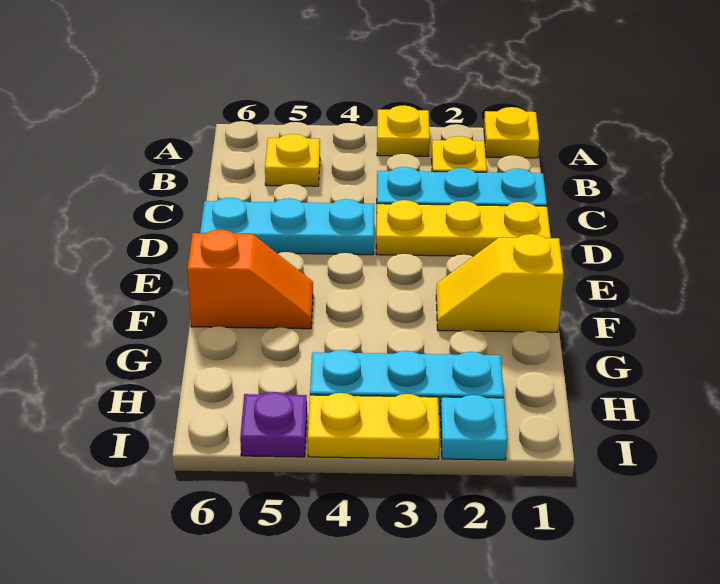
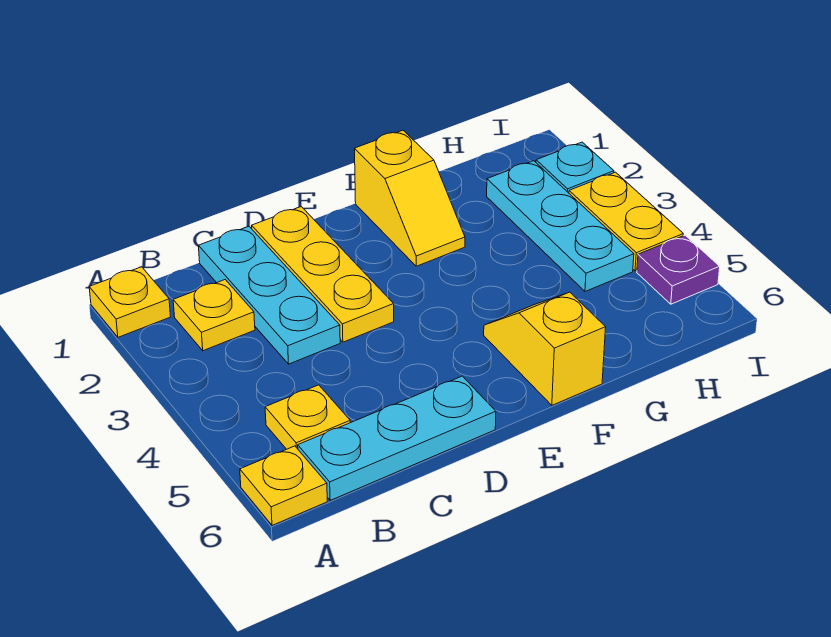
yellow 1x1 plate [377,105,430,156] -> yellow 1x1 plate moved to [240,446,327,525]
cyan 1x3 plate [200,198,374,255] -> cyan 1x3 plate turned to [298,376,496,500]
orange 1x2 slope [187,230,313,329] -> yellow 1x2 slope [484,292,606,405]

